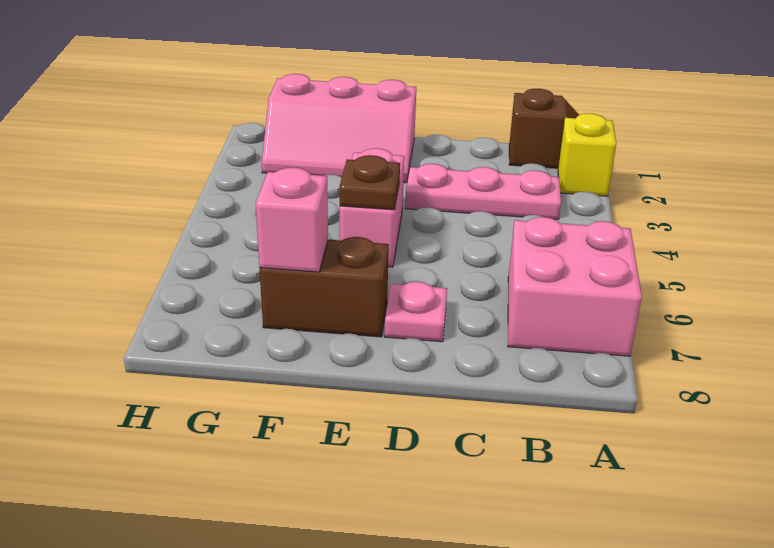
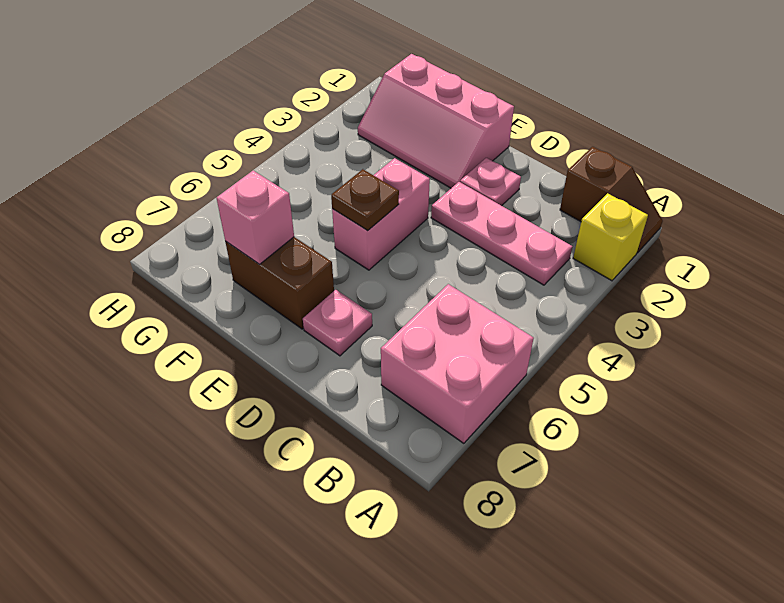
none -> pink 1x1 plate [460,158,521,206]

